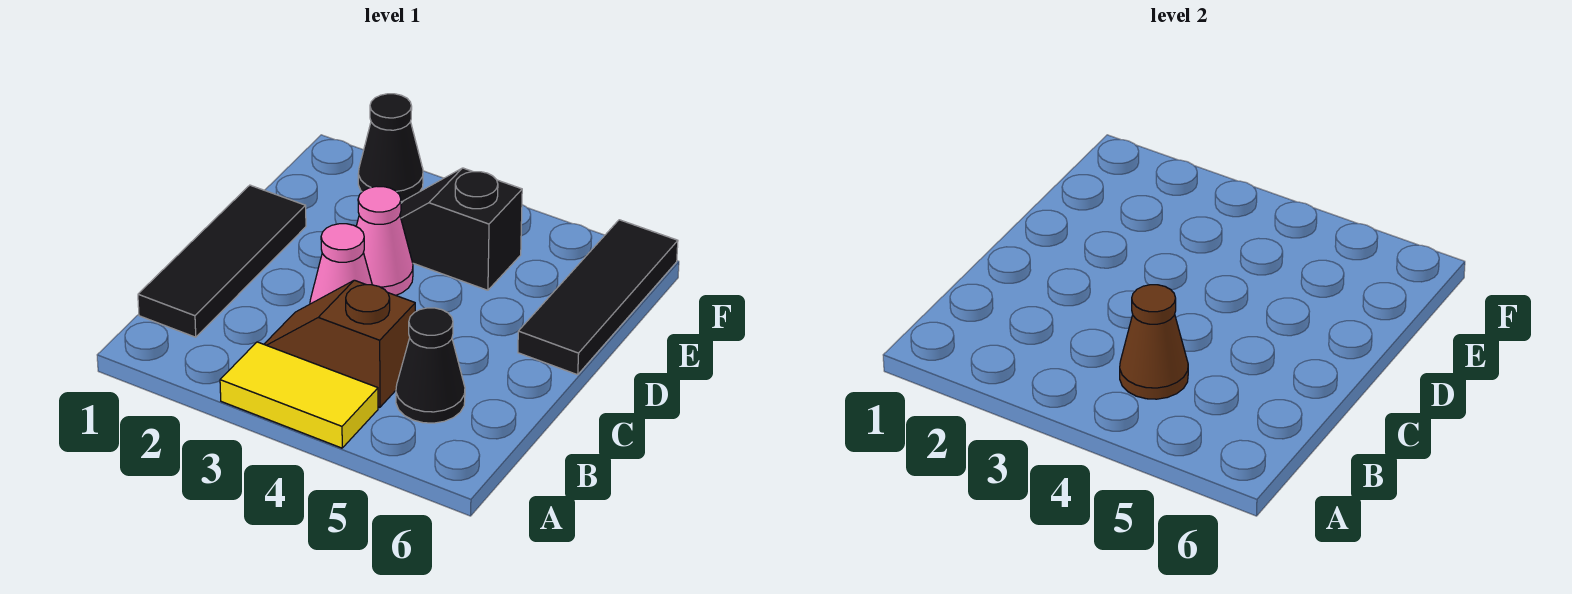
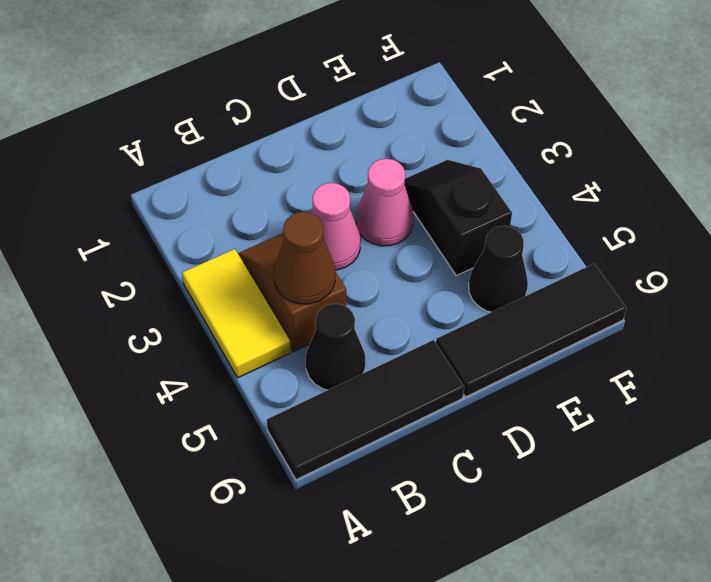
black 1x3 tile [138,185,306,337] -> black 1x3 tile moved to [267,340,464,480]
black 1x1 cone [358,94,423,202] -> black 1x1 cone moved to [469,226,528,312]

